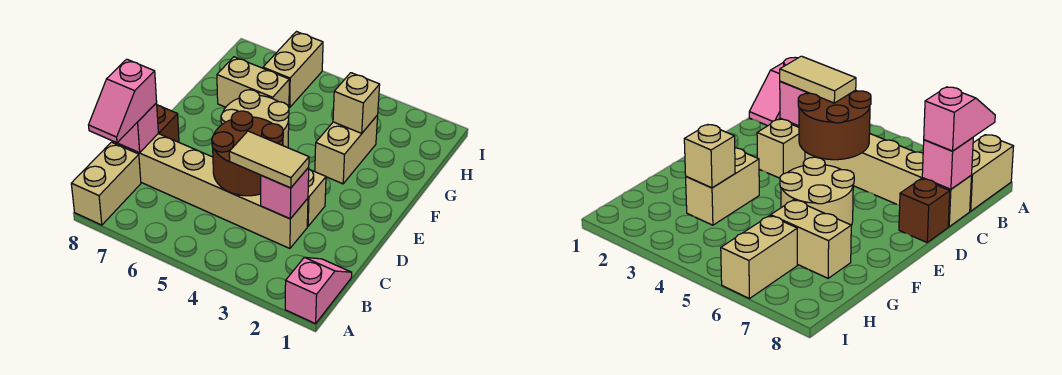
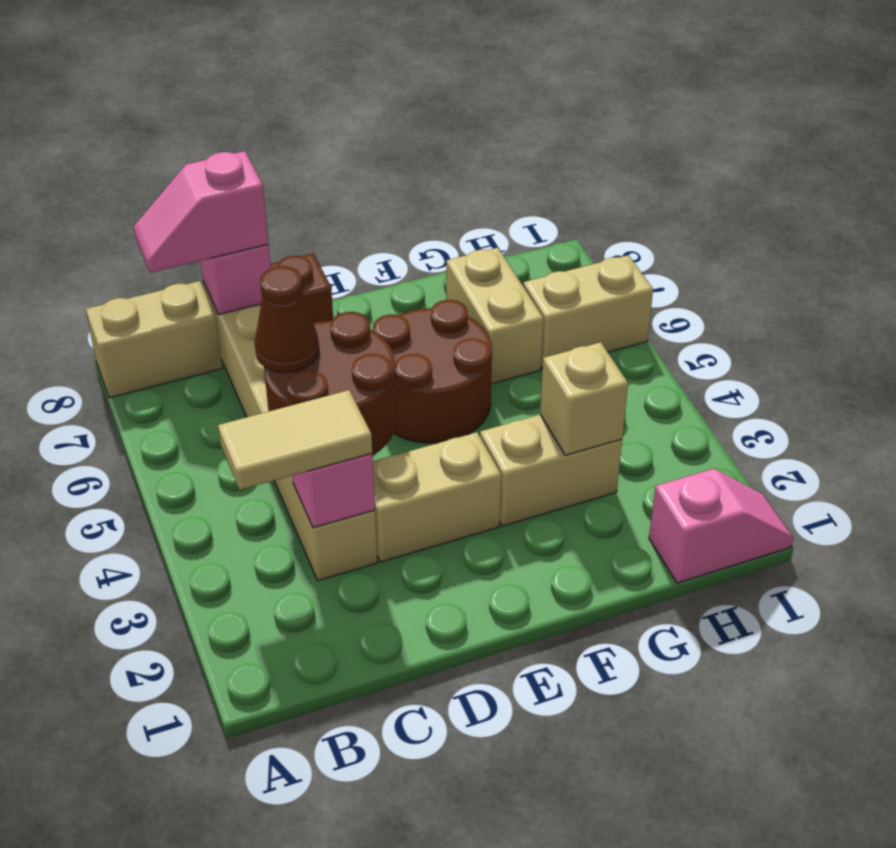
pink 1x2 slope [285,257,352,324] -> pink 1x2 slope moved to [649,469,793,583]
tan 1x2 tile [229,131,309,188] -> tan 1x2 tile turned to [218,390,372,490]
none -> brown 1x1 cone [255,266,319,373]
tan 1x1 brick [307,169,326,226] -> tan 1x2 brick [373,432,501,562]
tan 2x2 round brick [221,90,289,148] -> brown 2x2 round brick [373,300,492,443]

